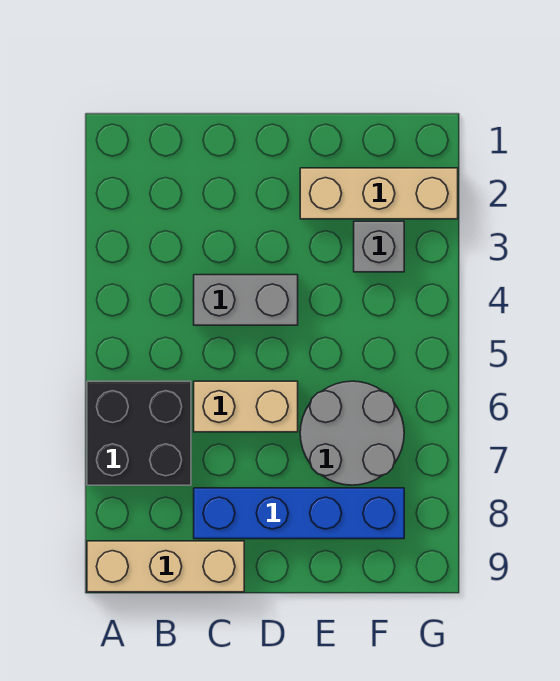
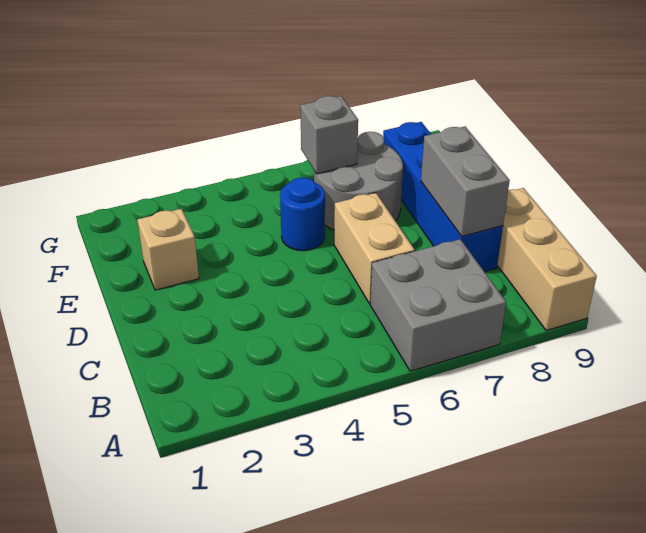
black 2x2 brick [87,381,191,485] -> grey 2x2 brick [370,239,506,371]
grey 1x2 brick [194,275,298,325] -> grey 1x2 brick moved to [421,127,510,236]
tan 1x3 brick [300,168,458,219] -> tan 1x1 brick [137,209,199,290]
none -> blue 1x1 round brick [280,178,325,251]
grey 1x1 brick [354,221,404,272] -> grey 1x1 brick moved to [300,96,358,174]

